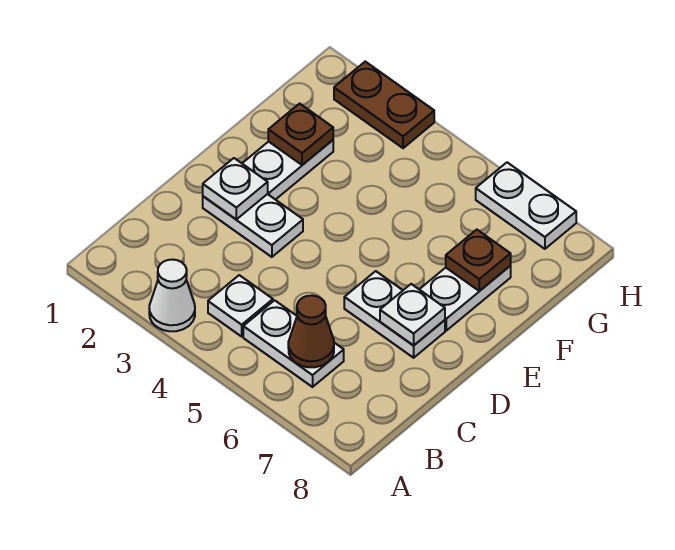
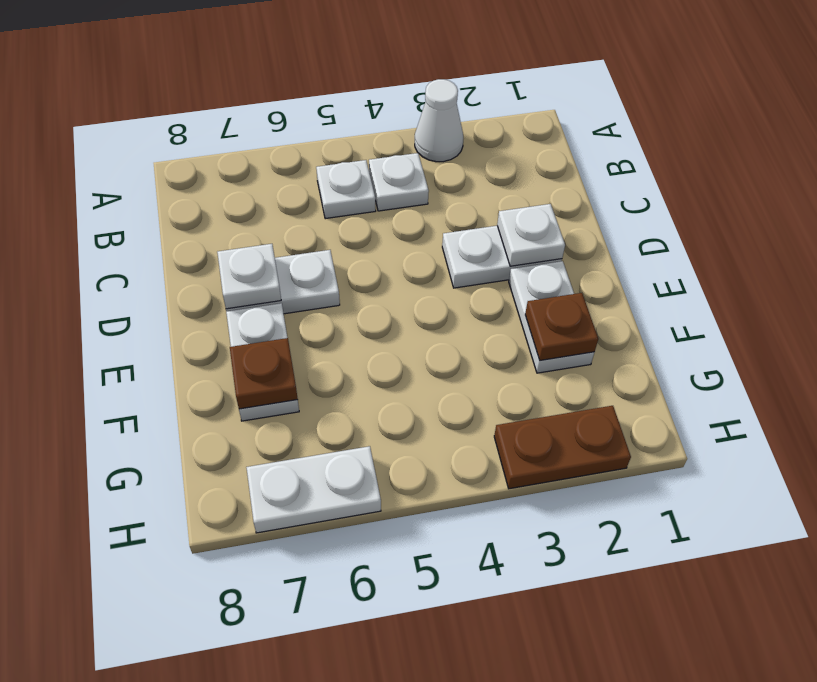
white 1x2 plate [243,300,344,387] -> white 1x1 plate [316,160,376,219]
brown 1x1 cone [288,296,334,367] -> none

